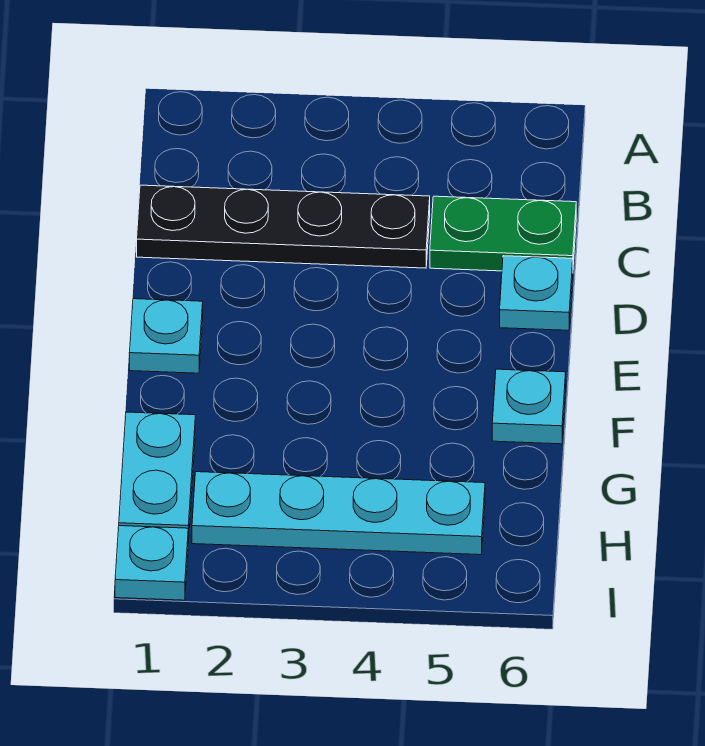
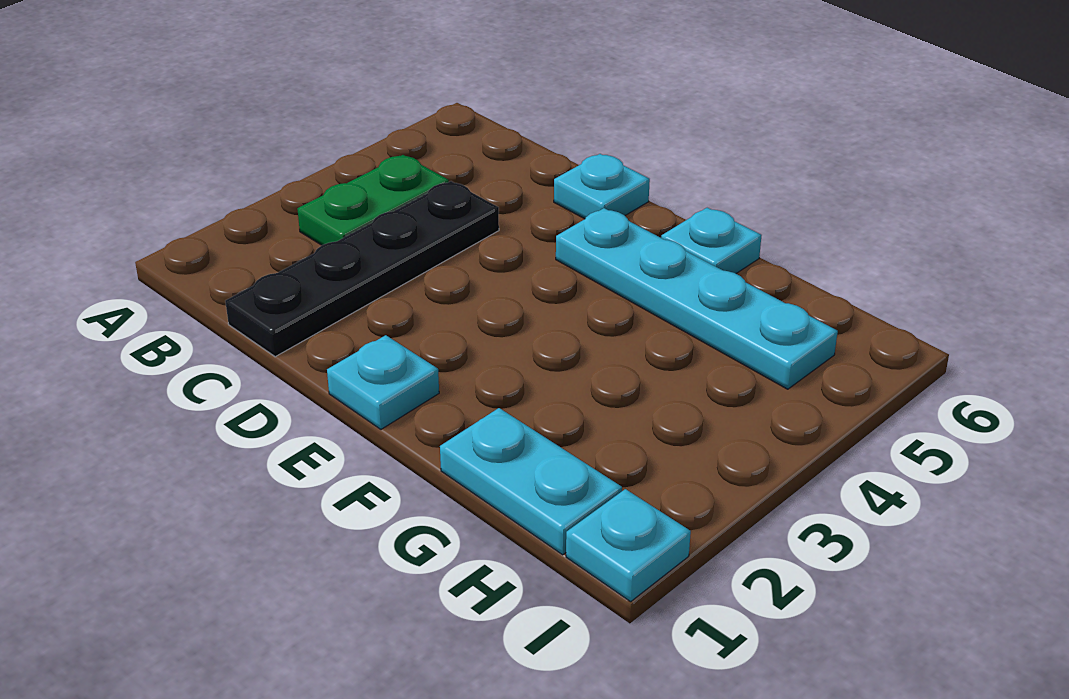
green 1x2 plate [430,196,576,271] -> green 1x2 plate moved to [297,155,449,245]
cyan 1x4 plate [192,472,485,555] -> cyan 1x4 plate turned to [556,208,838,389]

